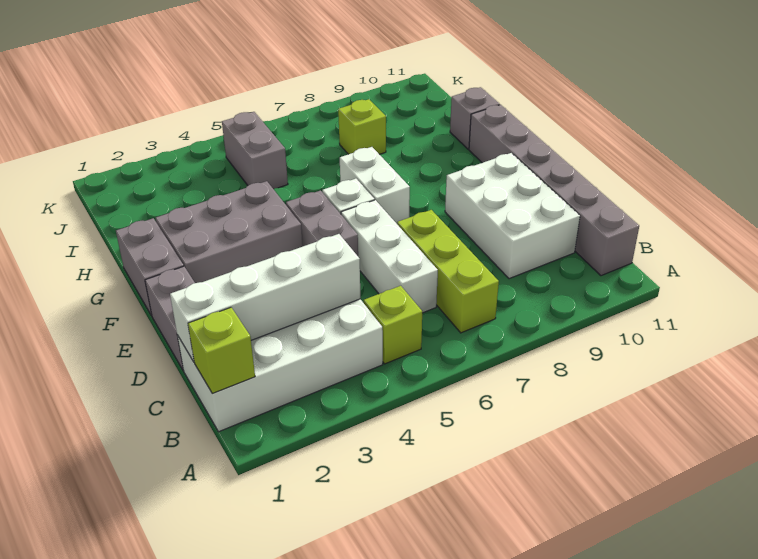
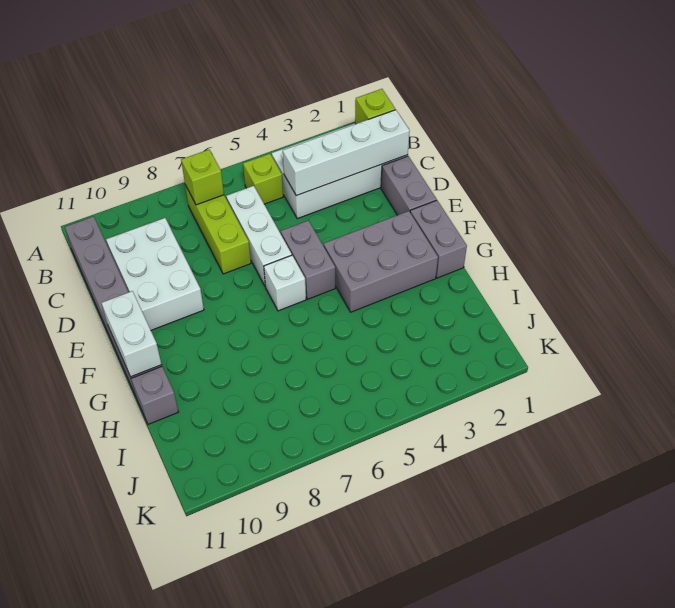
white 1x2 brick [340,147,410,224] -> white 1x2 brick moved to [102,291,162,377]
grey 1x2 brick [222,112,288,189] -> none
lime 1x1 brick [338,99,386,154] -> lime 1x1 brick moved to [181,150,224,205]

